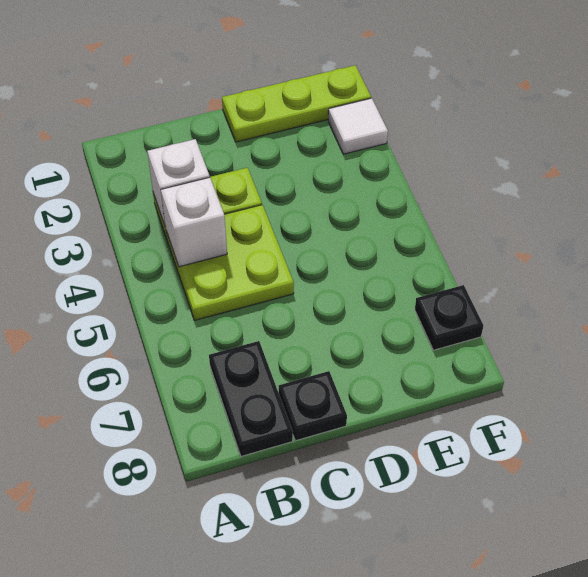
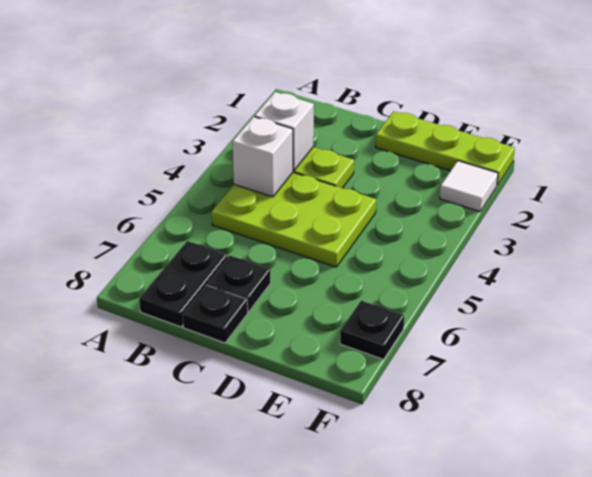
lime 2x2 plate [166,205,294,320] -> lime 2x3 plate [212,173,376,267]
none -> black 1x1 plate [207,255,271,312]

